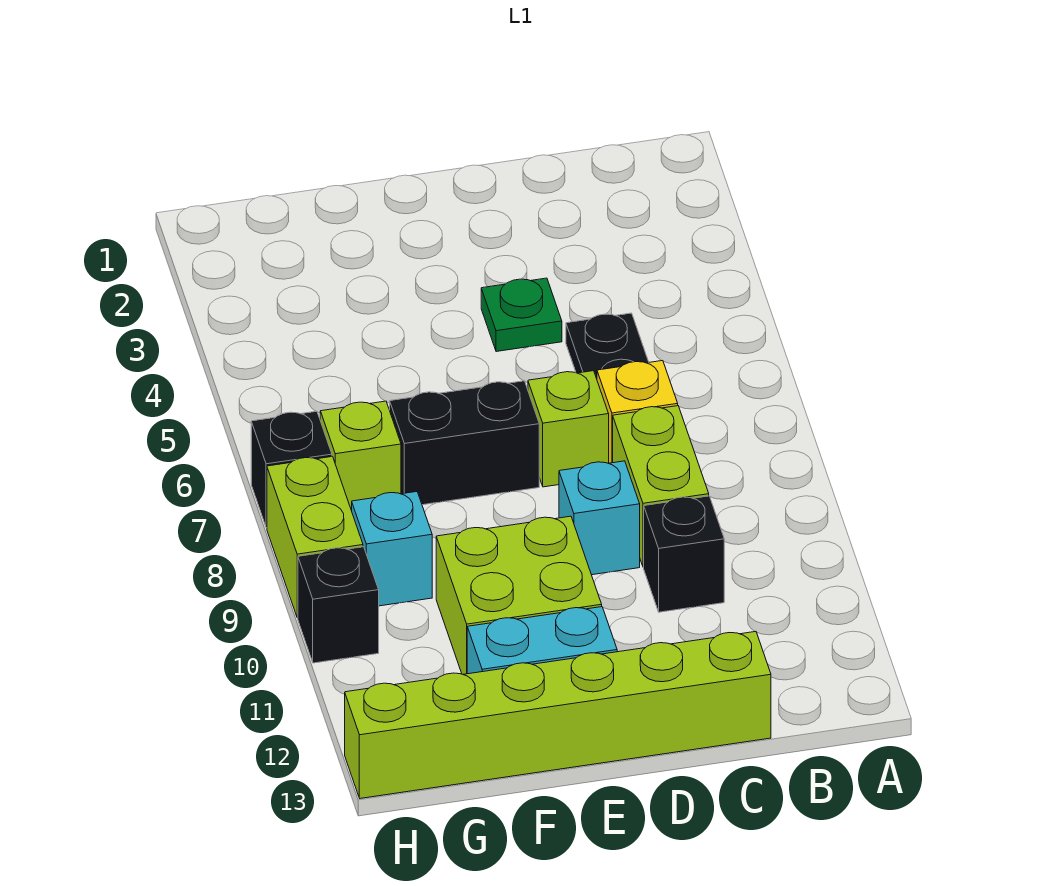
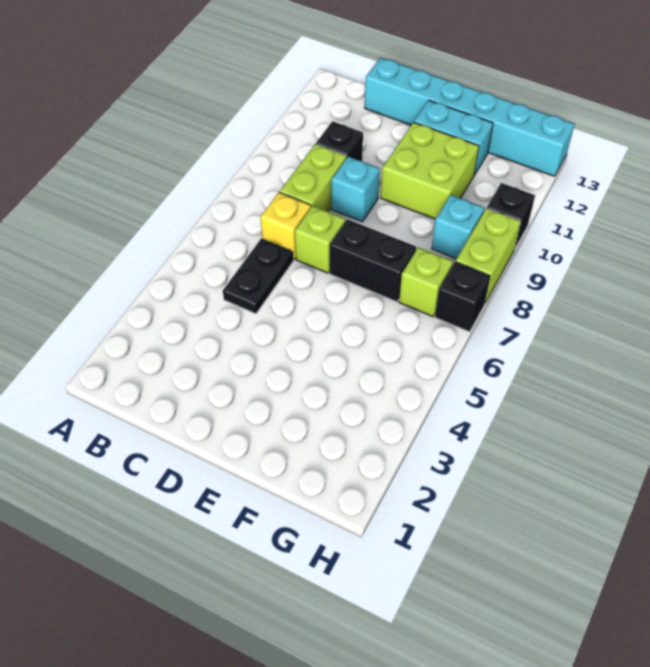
lime 1x6 brick [345,632,771,798] -> cyan 1x6 brick [365,58,574,176]
green 1x1 plate [481,278,562,352] -> none

